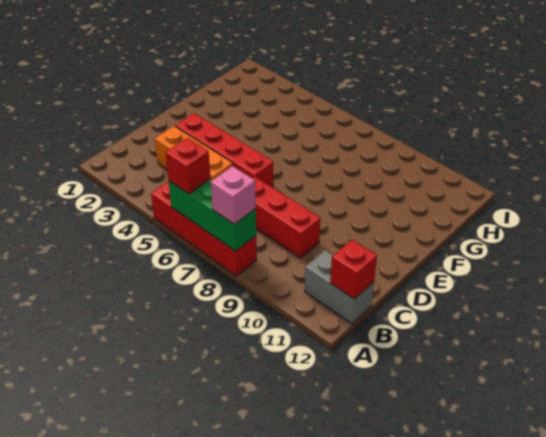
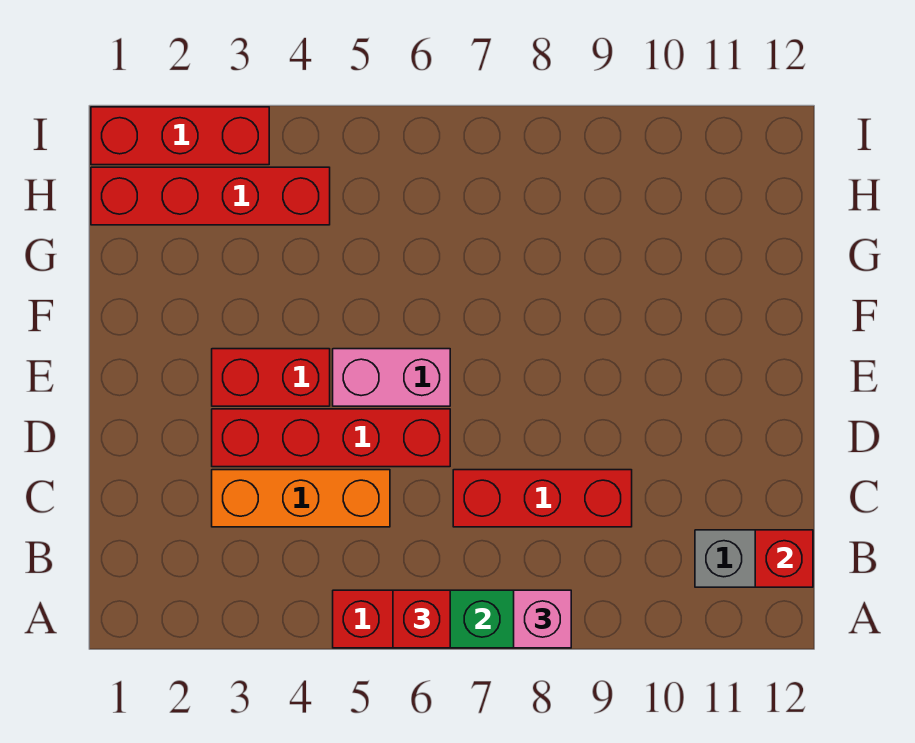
none -> red 1x2 brick [212,349,330,406]
none -> pink 1x2 brick [333,349,450,406]
none -> red 1x4 brick [91,167,330,225]
none -> red 1x3 brick [91,107,269,165]

